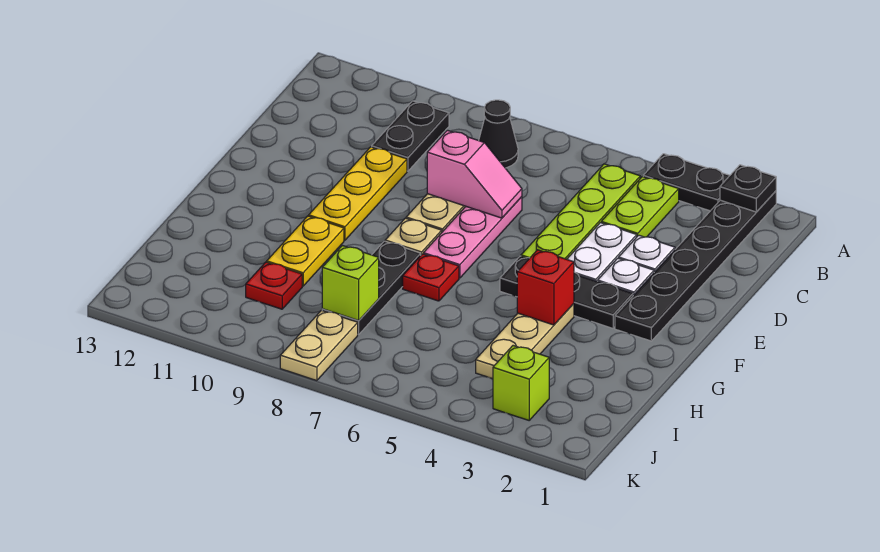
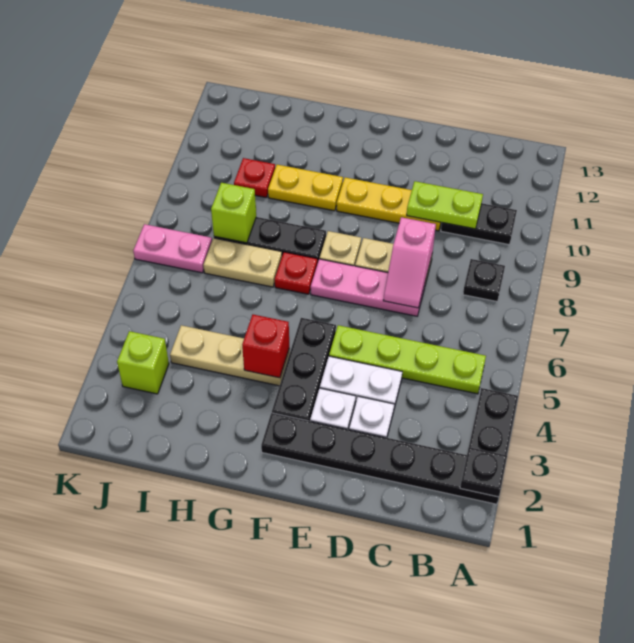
lime 1x2 plate [601,177,679,237] -> lime 1x2 plate moved to [407,181,483,229]
black 1x1 cone [479,100,518,168] -> black 1x1 plate [463,259,505,301]
none -> pink 1x2 plate [133,224,212,273]
tan 1x2 plate [280,310,358,381] -> tan 1x2 plate moved to [203,238,282,287]

